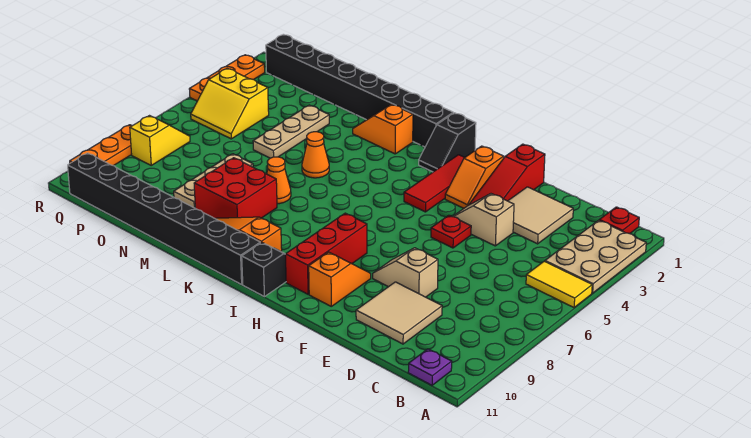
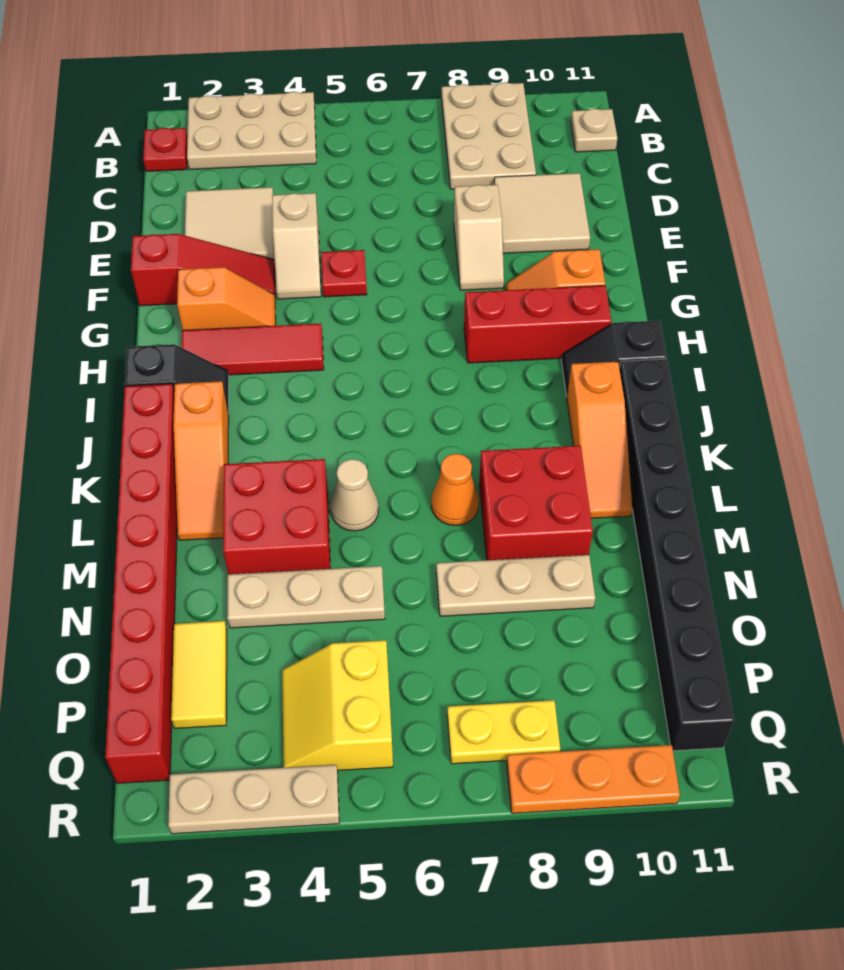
yellow 1x2 tile [526,261,592,308] -> yellow 1x2 tile moved to [171,621,227,728]
none -> tan 2x3 plate [442,82,536,189]
purple 1x1 plate [408,349,452,385] -> tan 1x1 plate [571,109,617,152]
black 1x8 brick [266,34,453,147] -> red 1x8 brick [105,384,177,783]
orange 1x2 slope [353,104,413,154] -> orange 1x3 slope [174,381,229,540]
none -> red 2x2 brick [223,459,331,574]
orange 1x1 cone [302,132,329,178] -> tan 1x1 cone [331,459,379,531]
yellow 2x2 slope [191,68,269,139] -> yellow 2x2 slope turned to [282,640,393,770]
yellow 1x2 slope [130,116,190,165] -> yellow 1x2 plate [447,700,560,764]
orange 1x3 plate [189,55,265,101] -> tan 1x3 plate [168,765,339,834]

